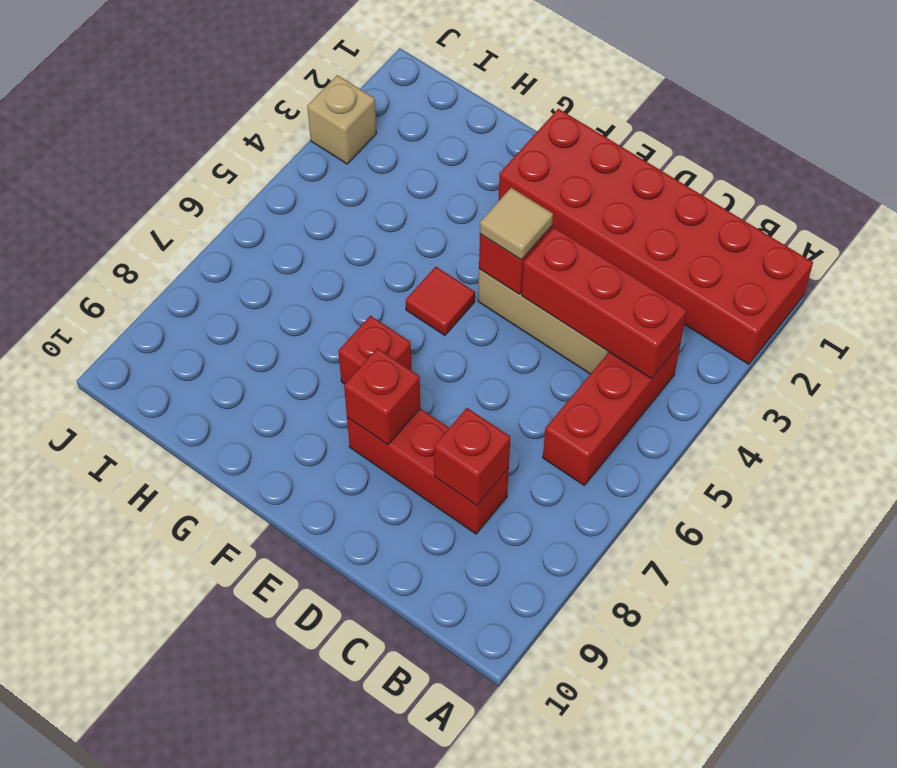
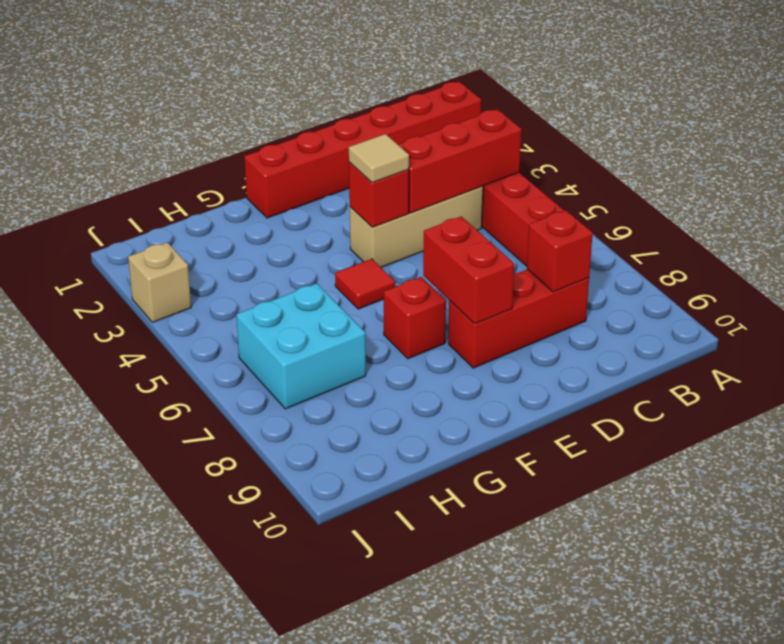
red 2x6 brick [499,109,813,364] -> red 1x6 brick [244,81,481,218]
red 1x1 brick [344,348,420,445] -> red 1x2 brick [423,216,514,324]
none -> cyan 2x2 brick [236,283,366,409]

